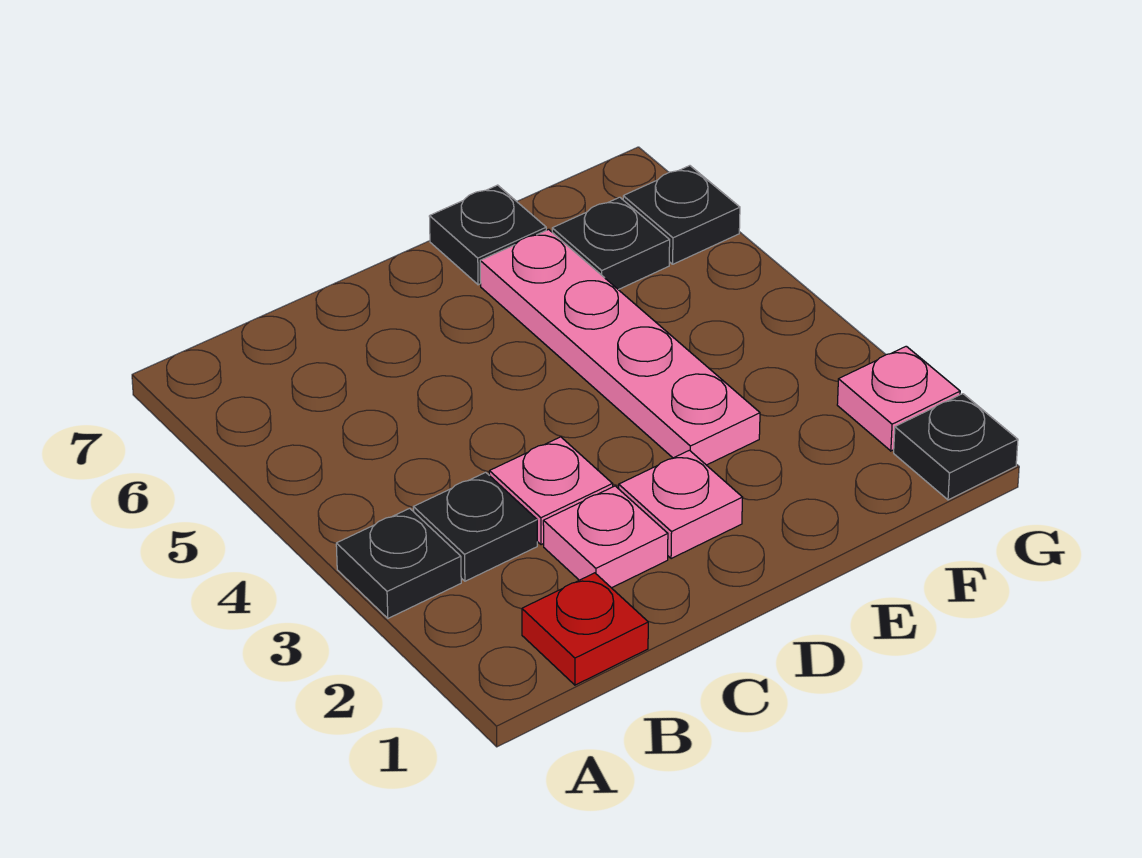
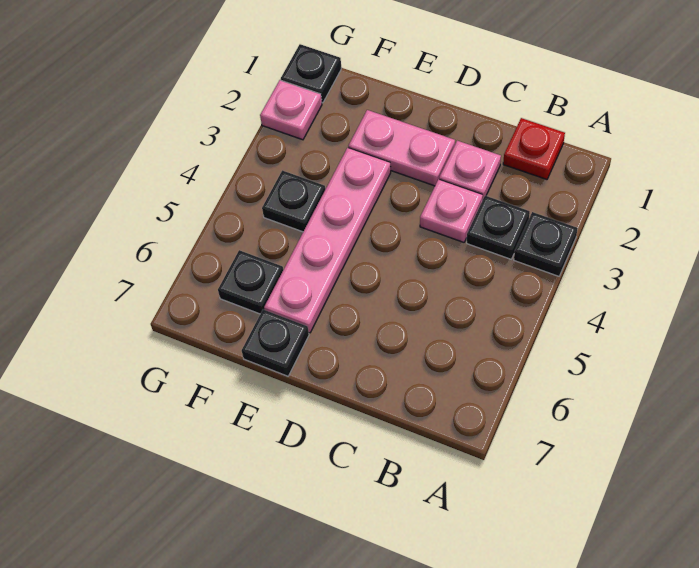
pink 1x1 plate [619,450,743,559] -> pink 1x2 plate [348,110,455,186]
black 1x1 plate [623,166,740,264] -> black 1x1 plate moved to [262,170,325,232]

